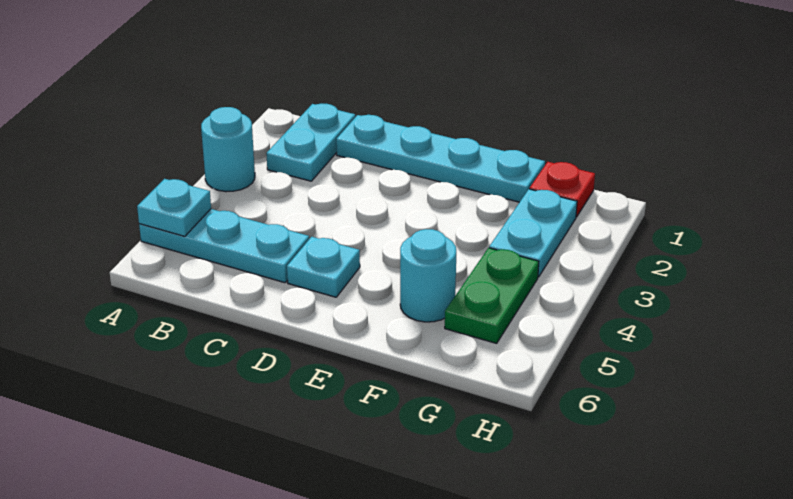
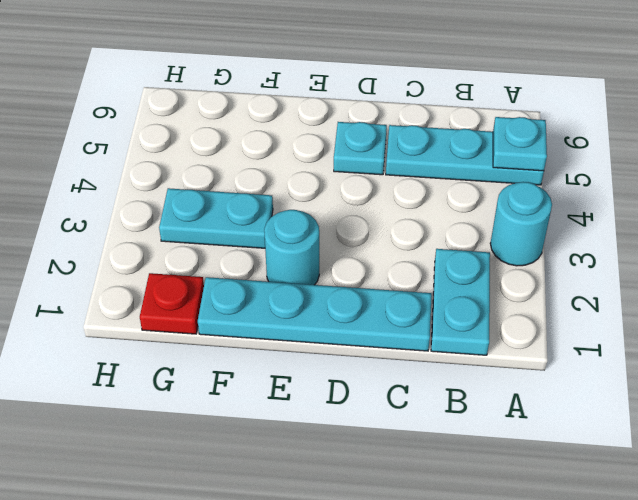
cyan 1x1 round brick [400,229,456,322] -> cyan 1x1 round brick moved to [264,210,319,285]
cyan 1x2 plate [489,189,577,277] -> cyan 1x2 plate turned to [159,188,273,248]
green 1x2 plate [445,248,539,343] -> none

